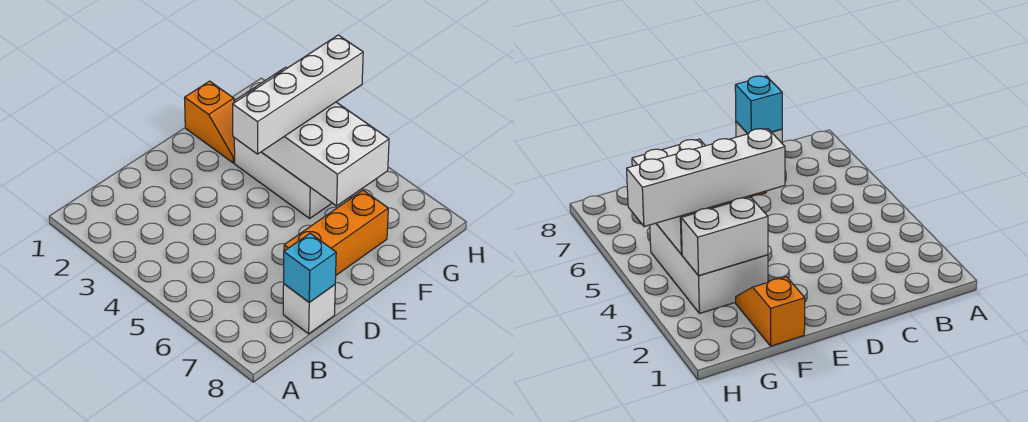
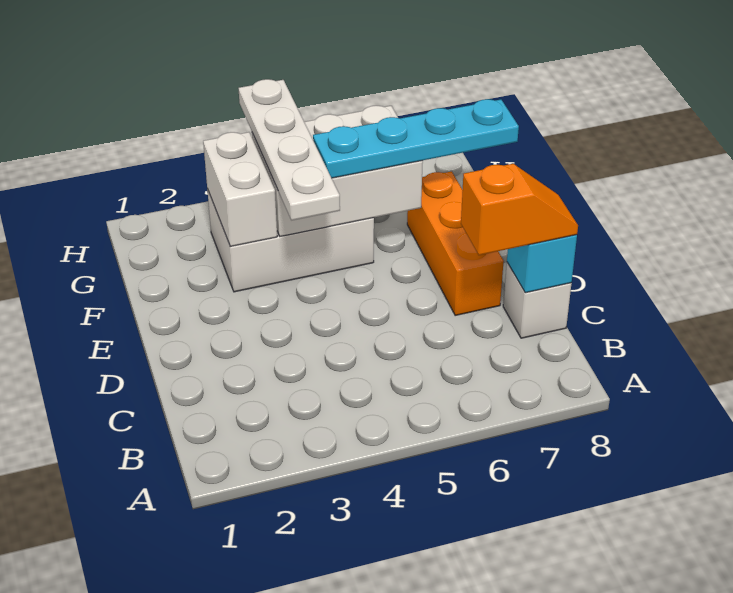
white 1x4 brick [233,35,363,154] -> white 1x4 plate [239,79,340,220]
orange 1x2 slope [185,81,235,163] -> orange 1x2 slope moved to [461,164,578,255]
none -> cyan 1x4 plate [313,99,519,178]

